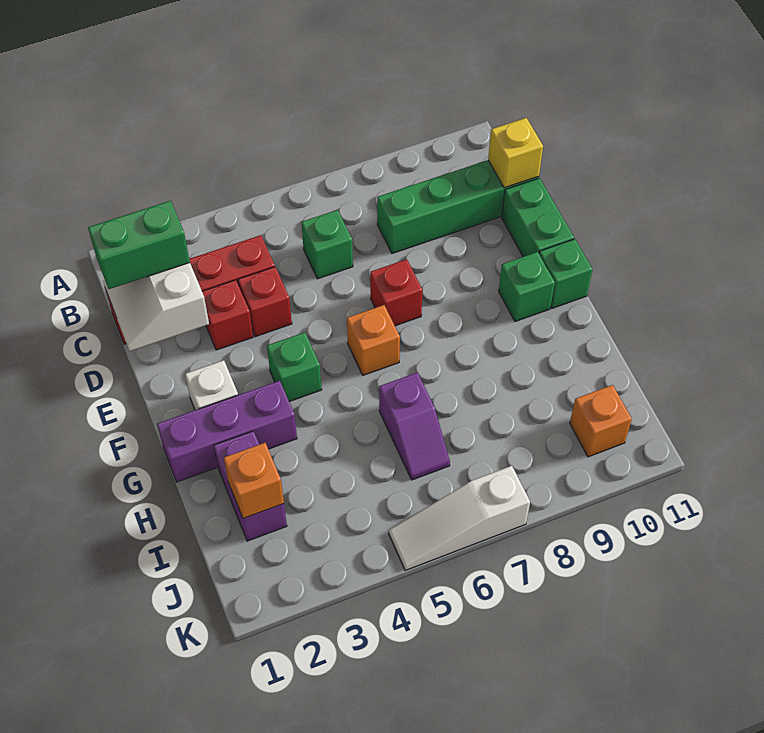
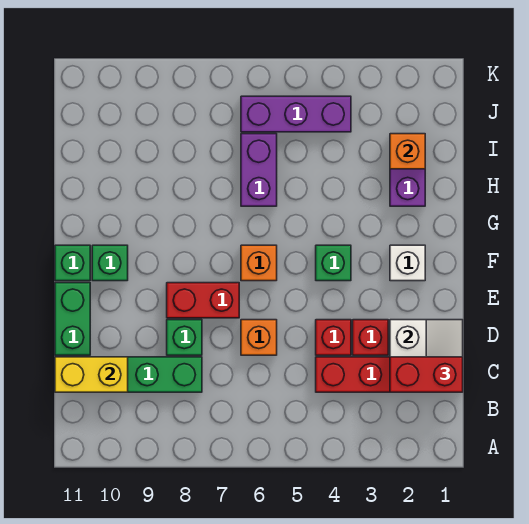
green 1x2 brick [88,201,190,289] -> red 1x2 brick [390,357,463,392]
green 1x1 brick [302,210,353,279] -> green 1x1 brick moved to [167,320,202,355]
yellow 1x1 brick [488,118,543,188] -> yellow 1x2 brick [55,357,128,392]
red 1x1 brick [370,259,423,326] -> red 1x2 brick [167,283,239,318]
purple 1x3 brick [157,381,297,482] -> purple 1x3 brick moved to [241,96,351,132]
purple 1x2 slope [379,373,450,480] -> purple 1x2 brick [241,134,277,206]
orange 1x1 brick [570,385,632,457] -> orange 1x1 brick moved to [241,320,277,355]
white 1x3 slope [389,466,530,570] -> none

